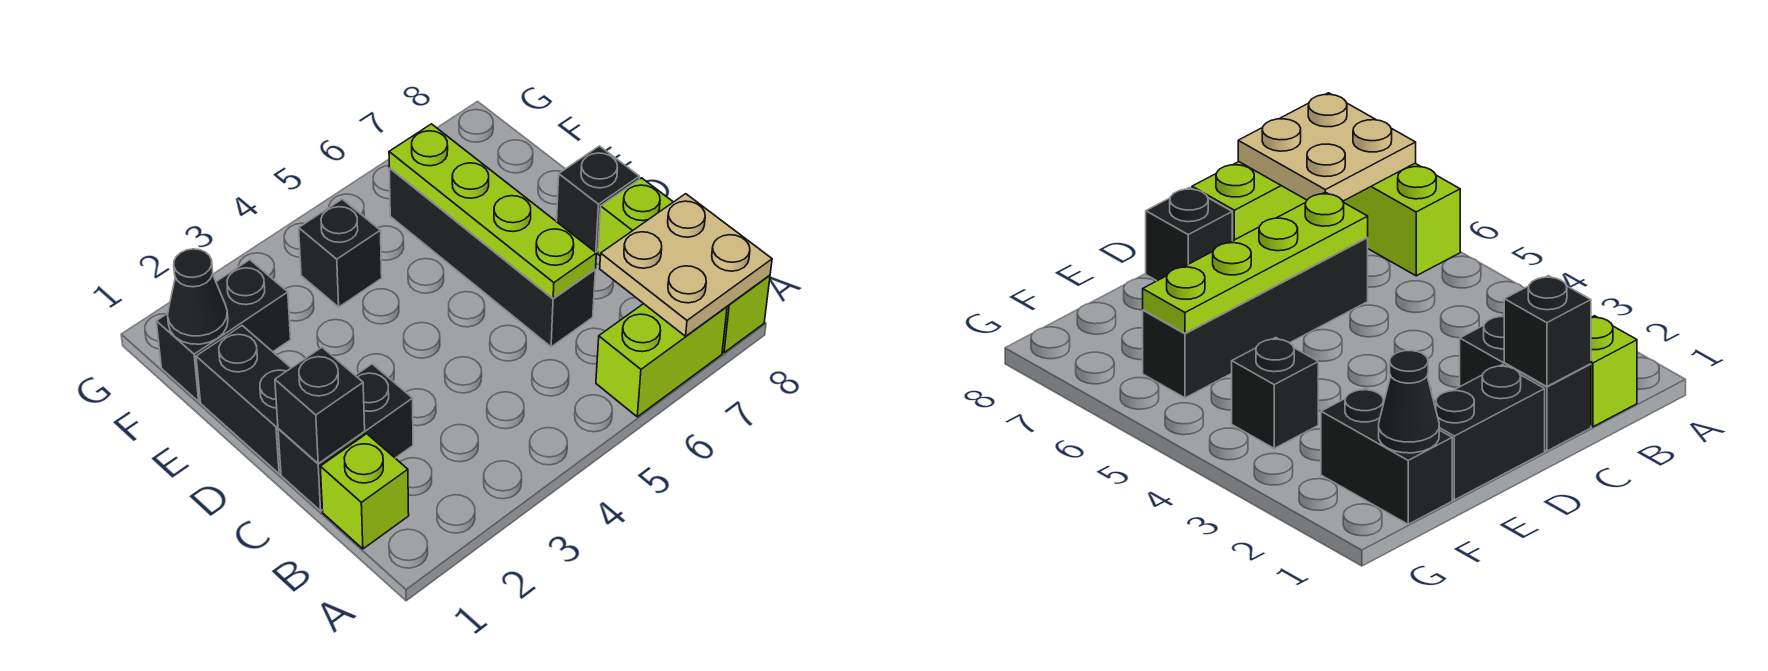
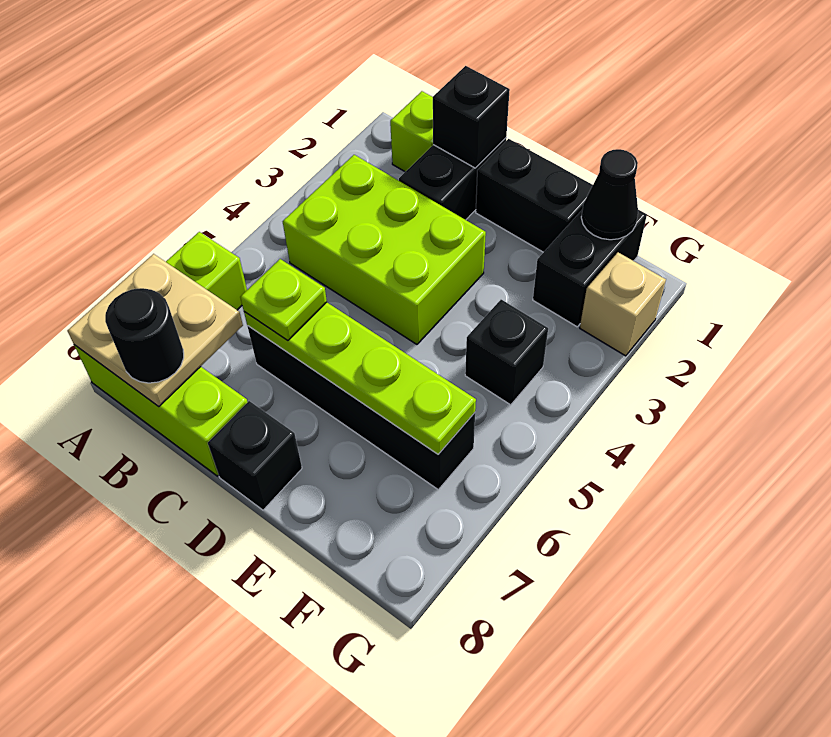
none -> lime 2x3 brick [283,155,486,344]
none -> black 1x1 round brick [105,288,184,383]
none -> lime 1x1 plate [240,259,327,340]
none -> tan 1x1 brick [580,252,666,356]

